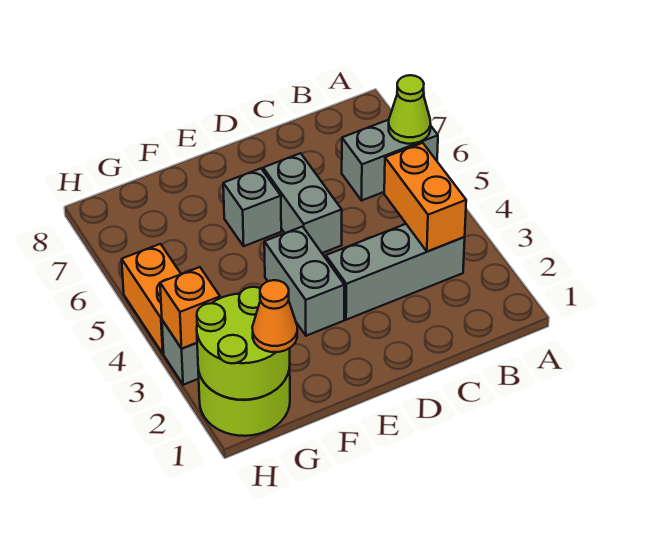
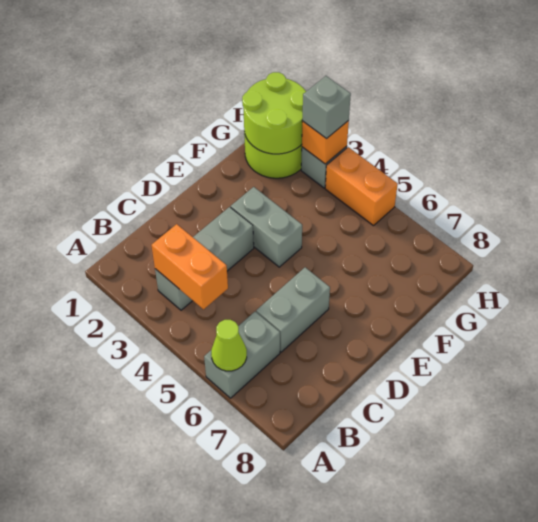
grey 1x2 brick [263,153,342,253] -> grey 1x2 brick turned to [256,267,330,352]
grey 1x1 brick [223,169,281,246] -> grey 1x1 brick moved to [302,76,351,139]
orange 1x1 cone [252,280,297,352] -> none

